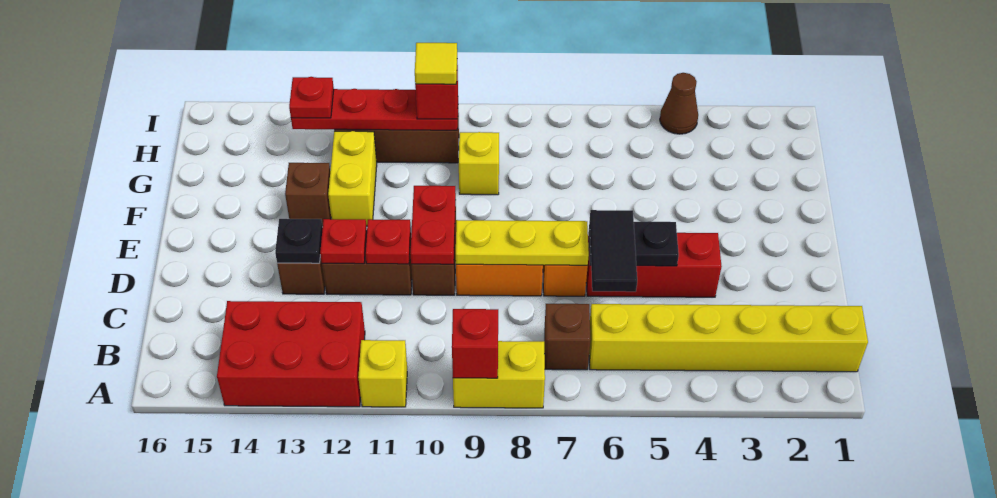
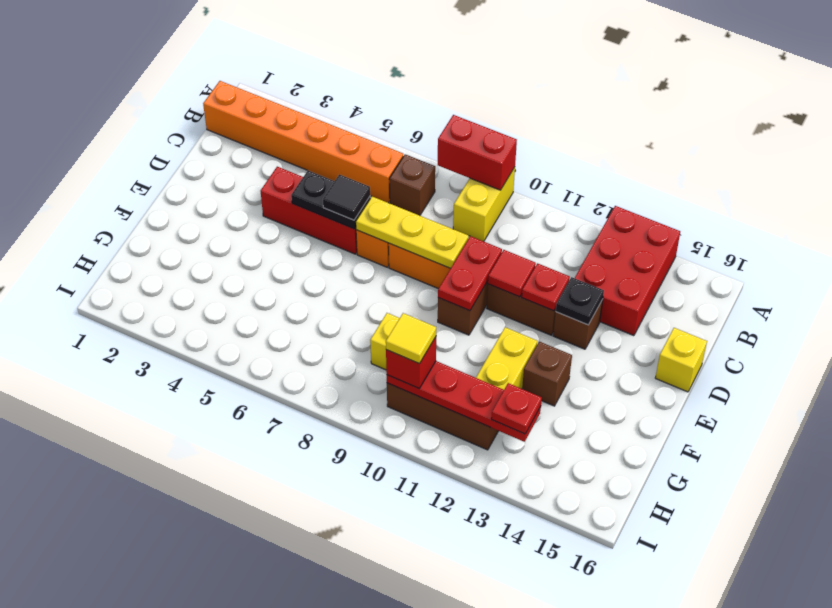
yellow 1x2 brick [453,341,545,408] -> yellow 1x2 brick turned to [453,167,515,241]
red 1x1 brick [452,309,498,378] -> red 1x2 brick [438,115,517,190]
yellow 1x1 brick [358,340,407,407] -> yellow 1x1 brick moved to [655,328,707,392]
red 2x3 brick [217,301,365,407] -> red 2x3 brick turned to [575,206,680,336]
yellow 1x6 brick [589,304,868,372] -> orange 1x6 brick [203,81,403,203]
black 1x2 tile [589,210,637,292] -> black 1x1 tile [323,174,370,220]
red 1x1 plate [365,219,411,264] -> red 1x1 tile [488,250,536,297]
brown 1x1 cone [660,73,698,134] -> none

